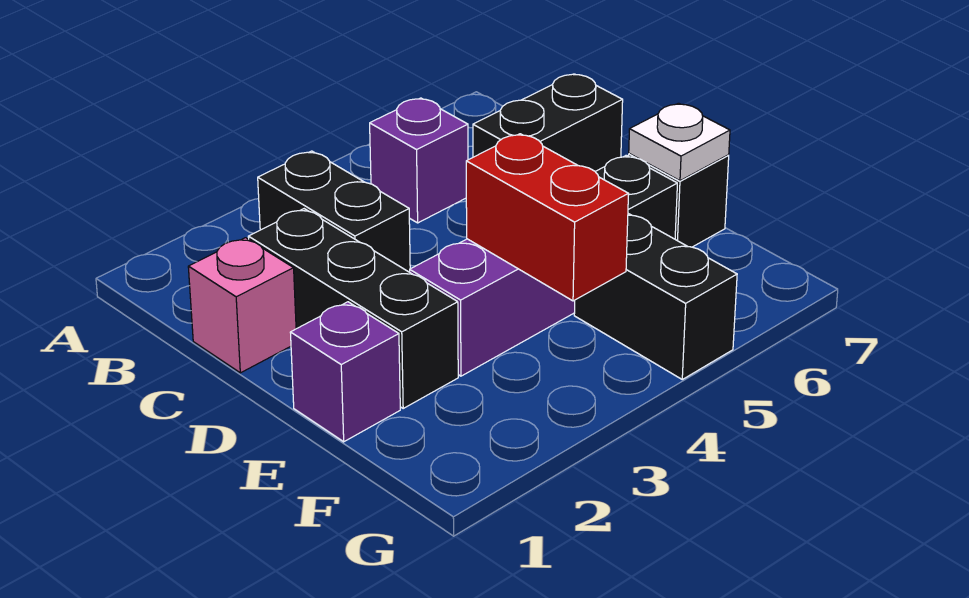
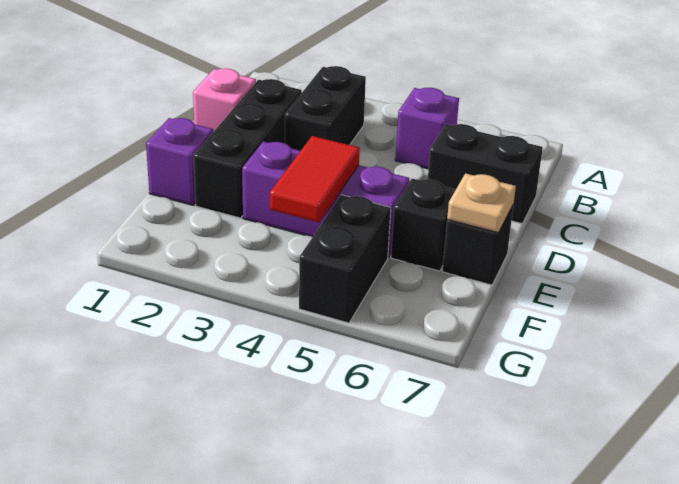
red 1x2 brick [466,134,628,301] -> red 1x2 tile [270,136,360,223]
white 1x1 plate [629,103,730,181] -> tan 1x1 plate [447,173,516,233]

